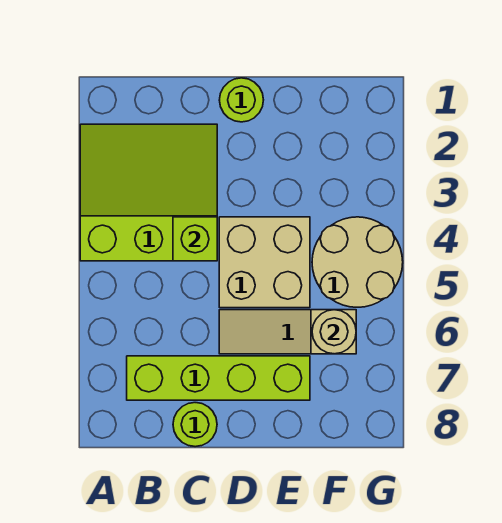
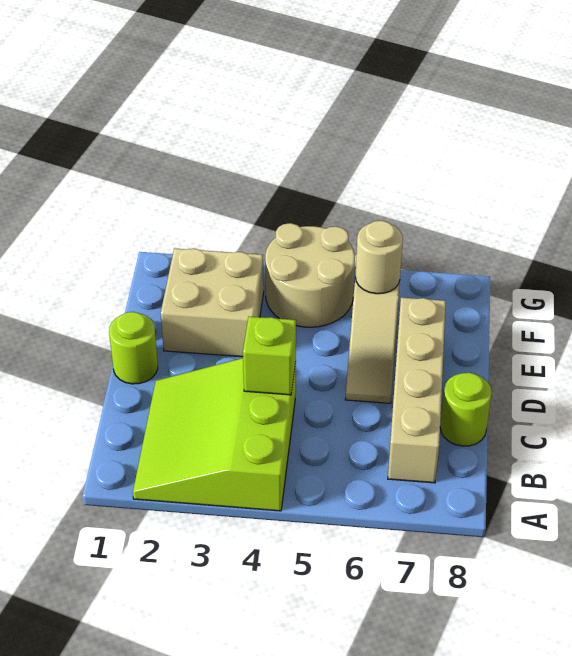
lime 1x4 brick [127,356,310,400] -> tan 1x4 brick [388,297,446,483]
tan 2x2 brick [219,217,310,308] -> tan 2x2 brick moved to [161,248,264,357]

